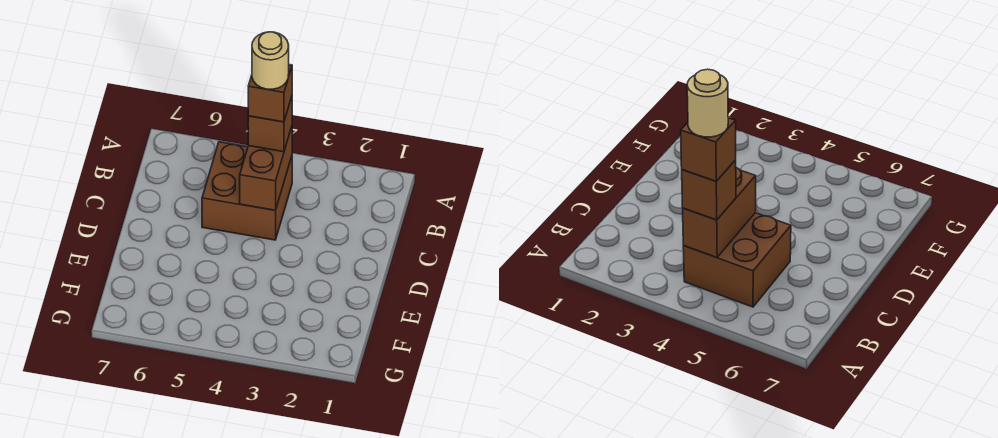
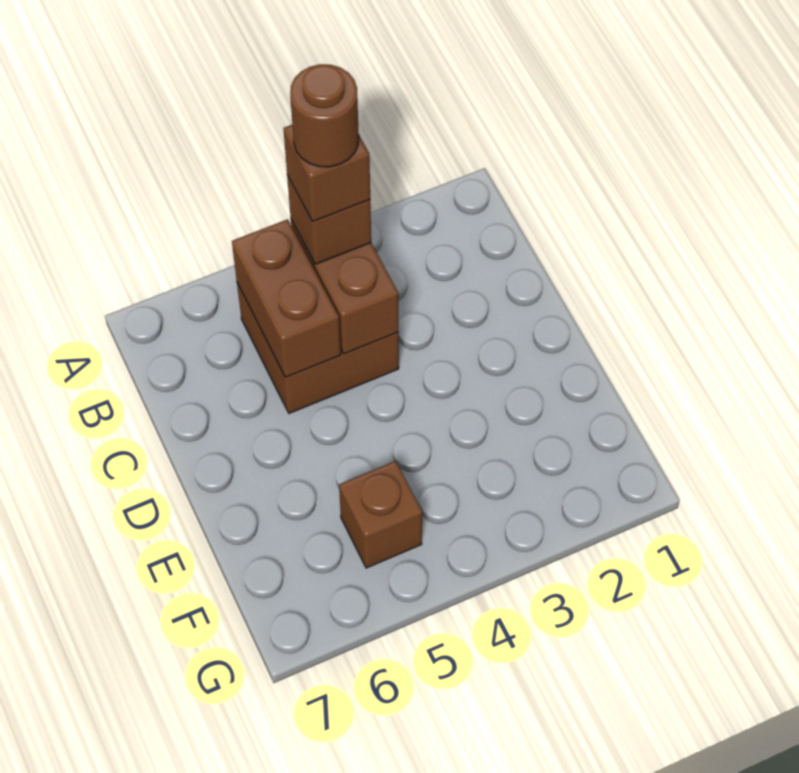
tan 1x1 round brick [252,32,289,89] -> brown 1x1 round brick [290,64,359,167]
none -> brown 1x2 brick [232,219,341,377]
none -> brown 1x1 brick [339,461,422,568]

